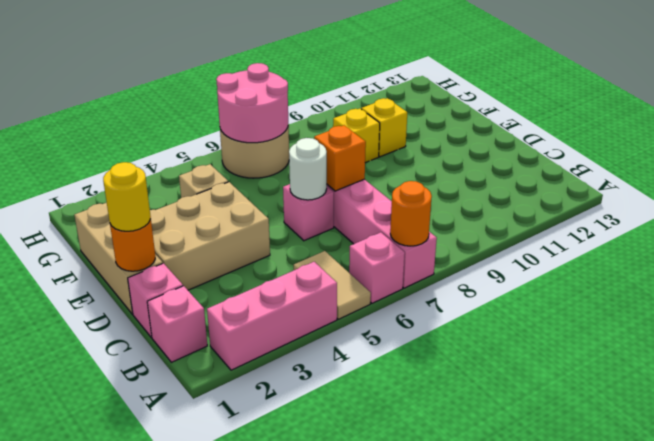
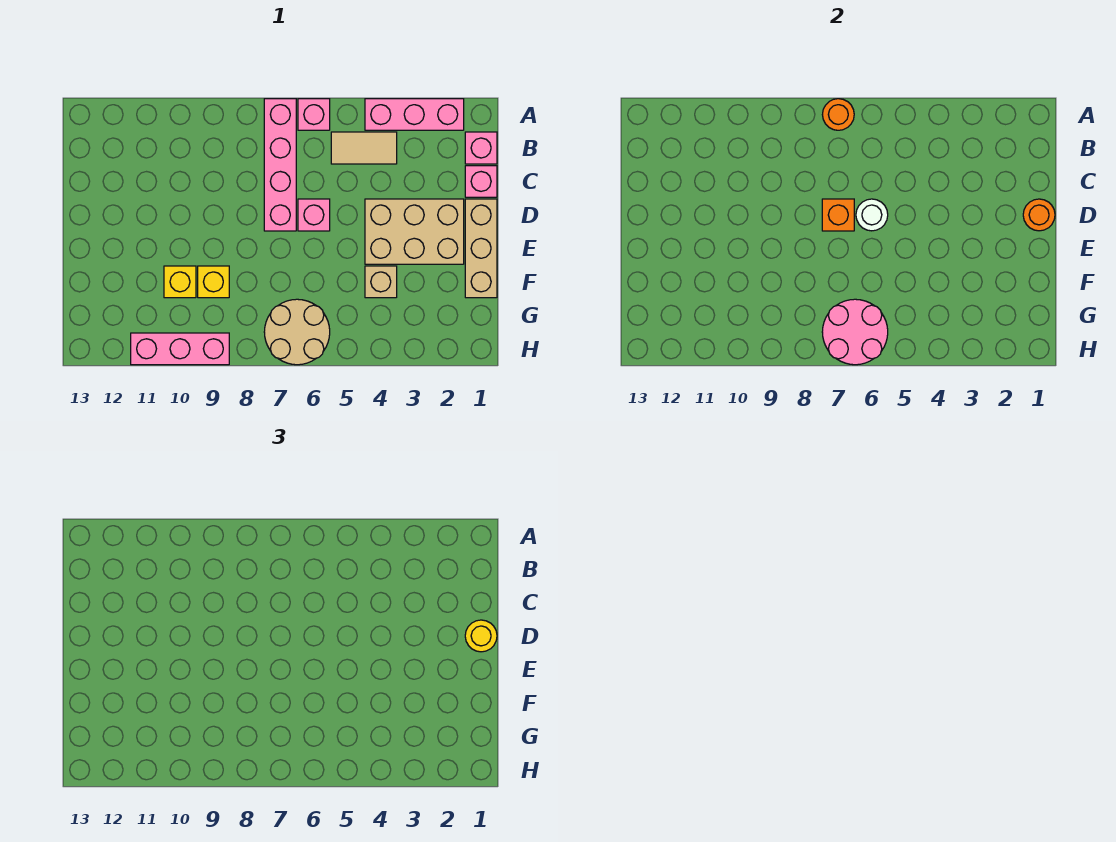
tan 1x2 tile [294,251,371,319] -> tan 1x2 tile turned to [331,132,397,164]
none -> pink 1x3 brick [131,333,229,365]

